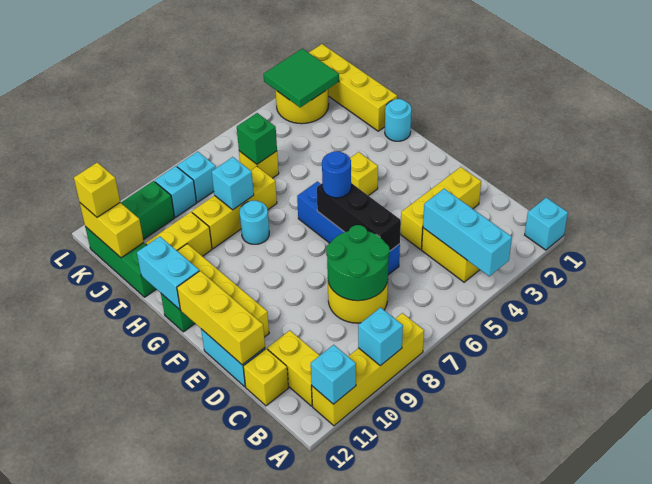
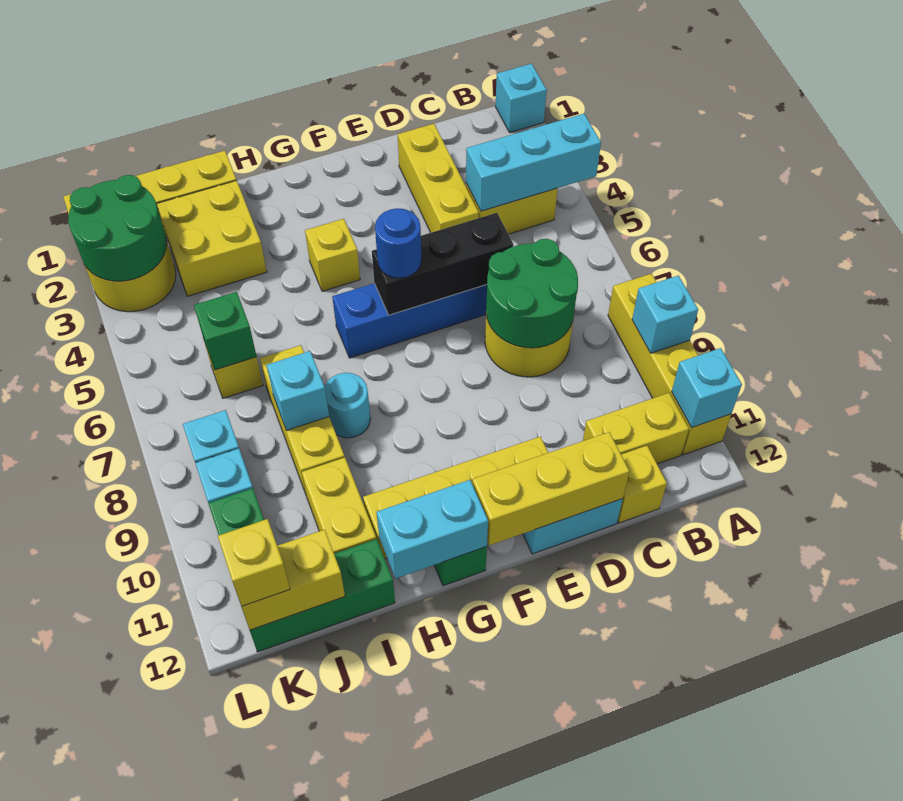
cyan 1x1 round brick [385,99,411,141] -> none
none -> yellow 2x2 brick [157,180,267,296]
green 2x2 tile [264,49,339,107] -> green 2x2 round brick [68,175,167,281]

